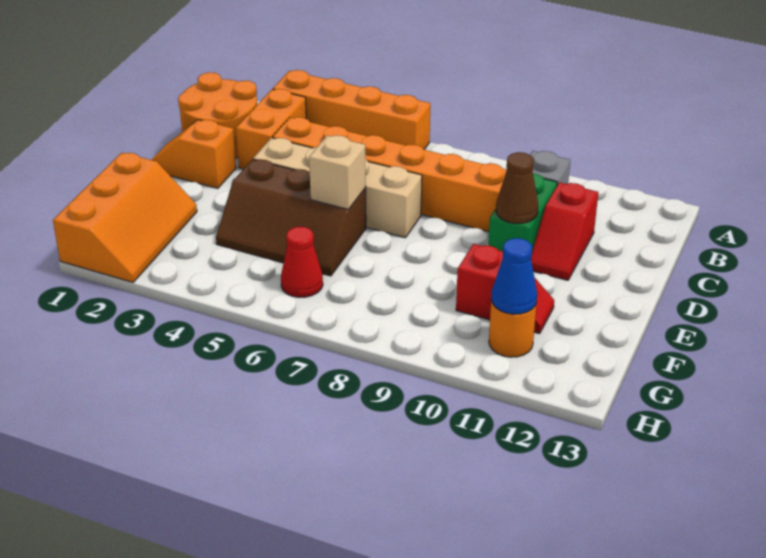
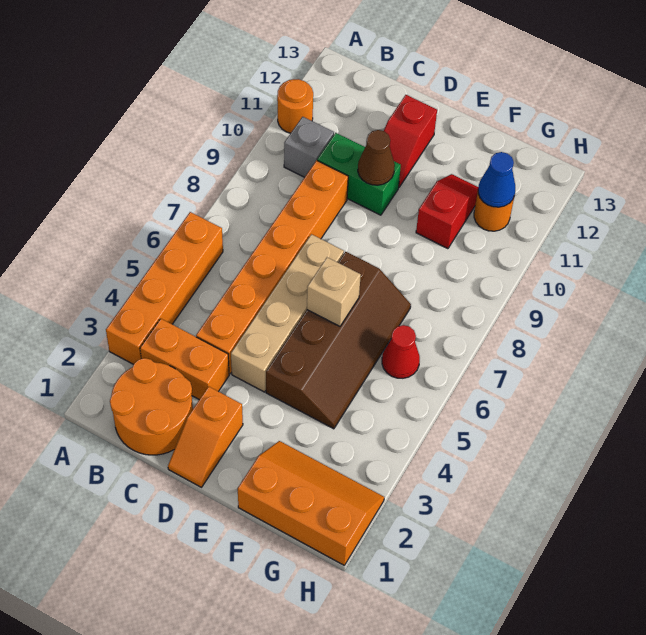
none -> orange 1x1 round brick [277,79,313,133]
red 1x2 slope [531,182,598,280] -> red 1x2 slope turned to [384,95,437,187]
brown 2x3 slope [216,159,366,276] -> brown 2x4 slope [266,252,411,429]

